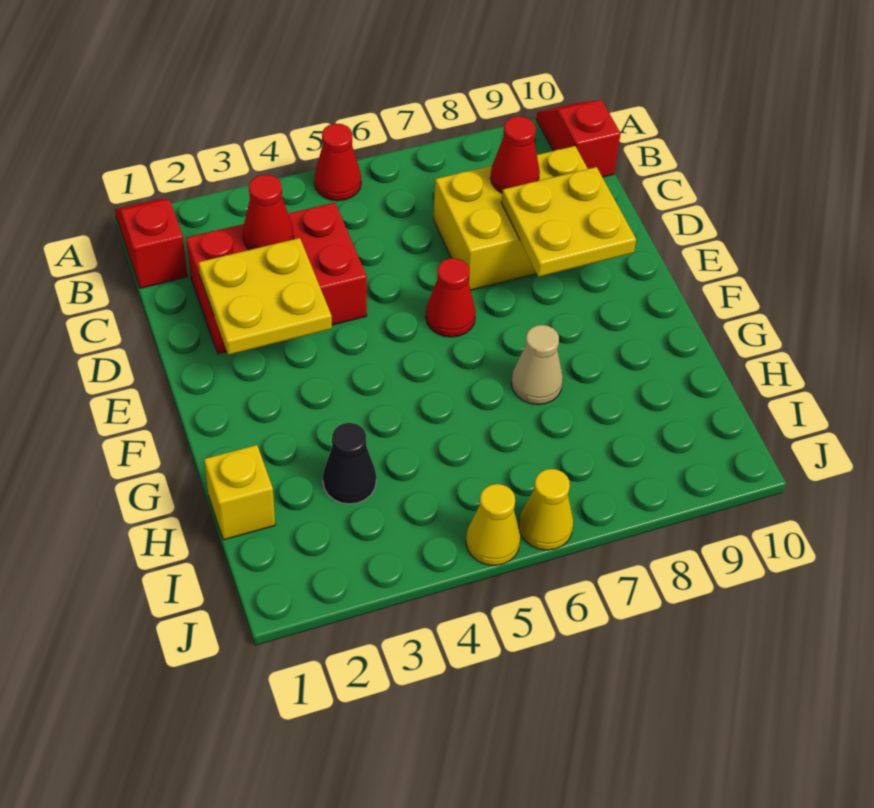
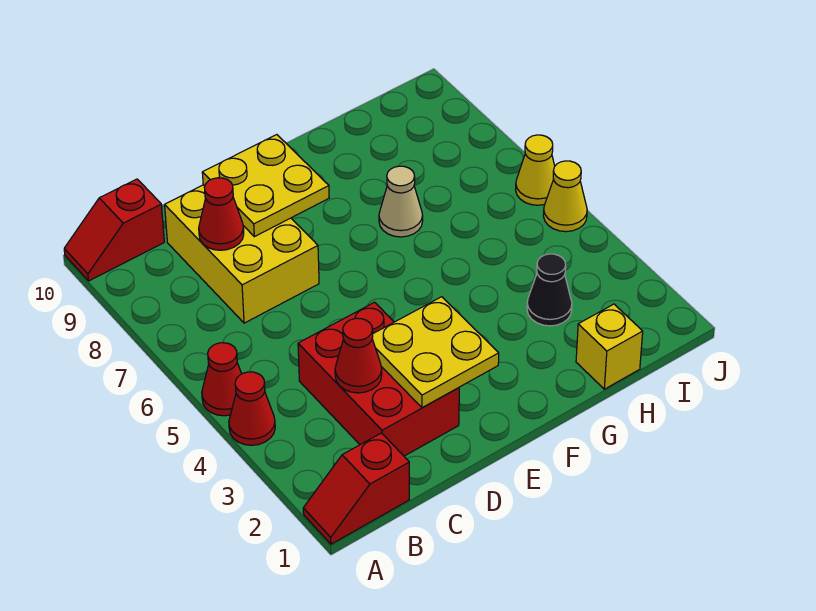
red 1x1 cone [426,258,476,337] -> red 1x1 cone moved to [229,372,275,445]

